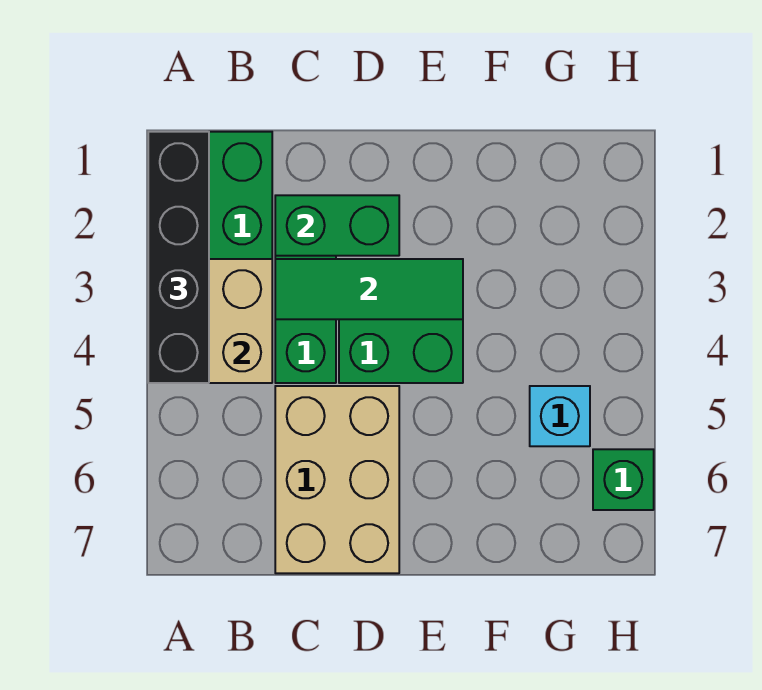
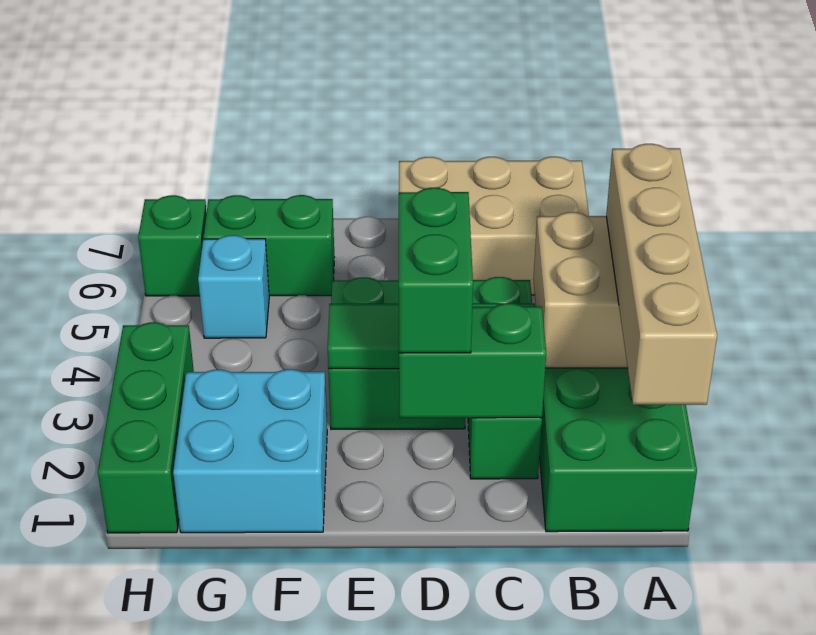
black 1x4 brick [148,132,209,383] -> tan 1x4 brick [606,144,717,405]
tan 2x3 brick [275,386,399,573] -> tan 2x3 brick turned to [399,157,589,295]
none -> green 1x2 brick [399,188,473,353]
none -> cyan 2x2 brick [173,369,327,533]
none -> green 1x2 brick [204,195,335,296]
none -> green 1x3 brick [98,322,194,533]

